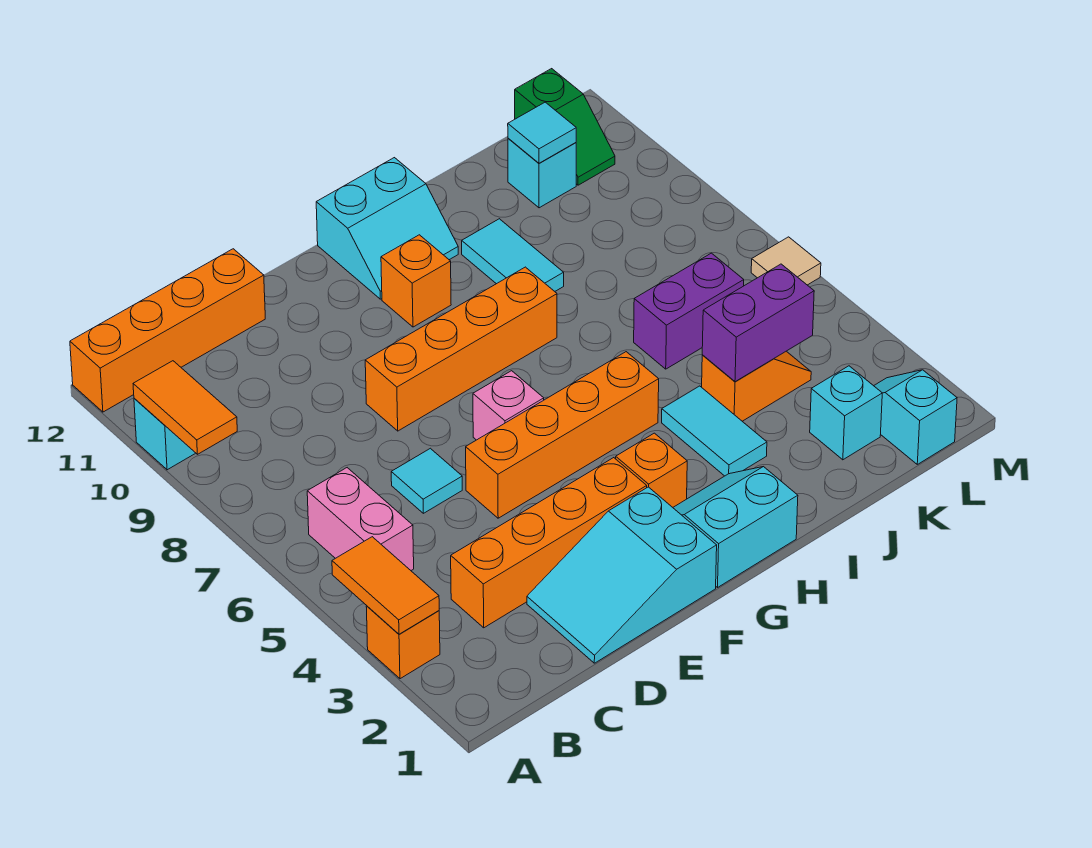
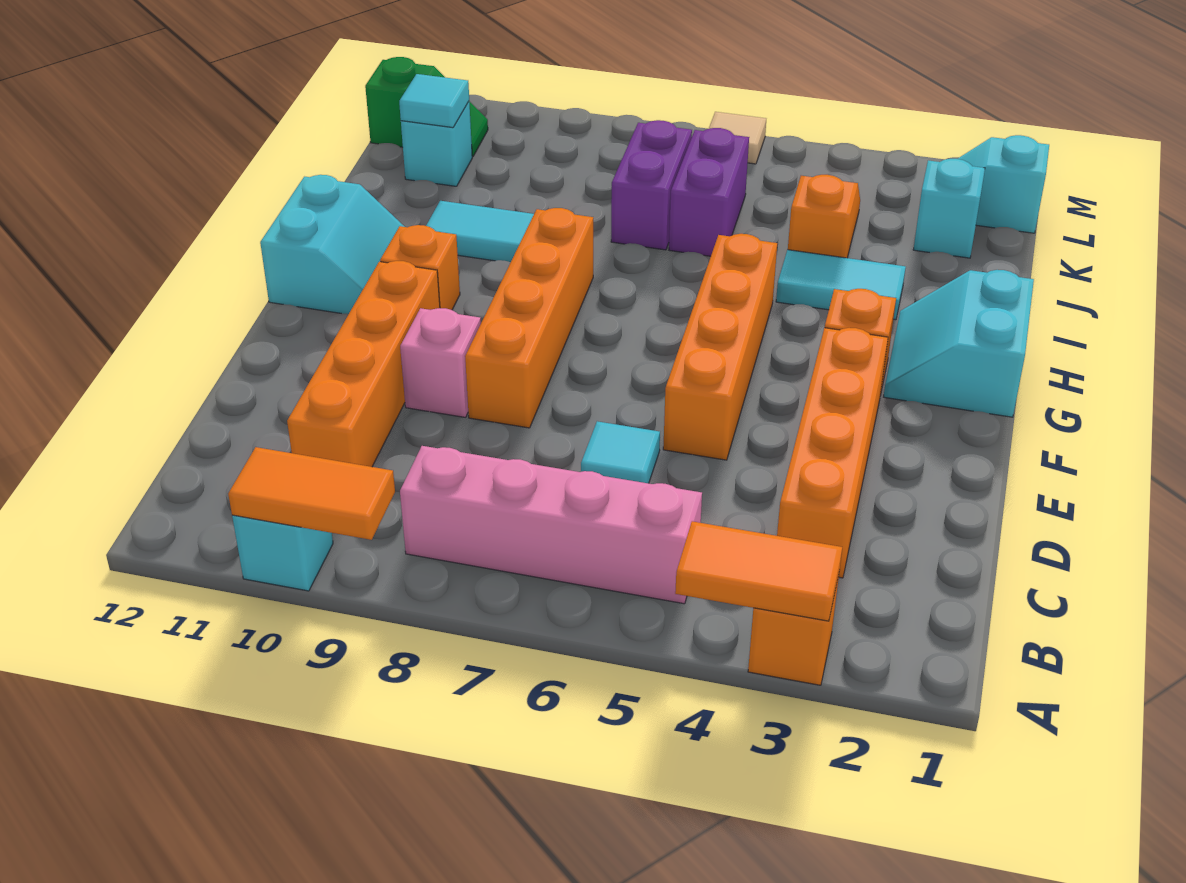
orange 1x4 brick [70,249,265,412] -> orange 1x4 brick moved to [287,261,440,467]
pink 1x2 brick [307,468,414,570] -> pink 1x4 brick [400,446,702,604]
cyan 2x3 slope [527,487,717,663] -> none
pink 1x1 brick [473,371,544,440] -> pink 1x1 brick moved to [400,308,481,417]
purple 1x2 brick [702,264,814,382] -> purple 1x2 brick moved to [611,120,692,250]

